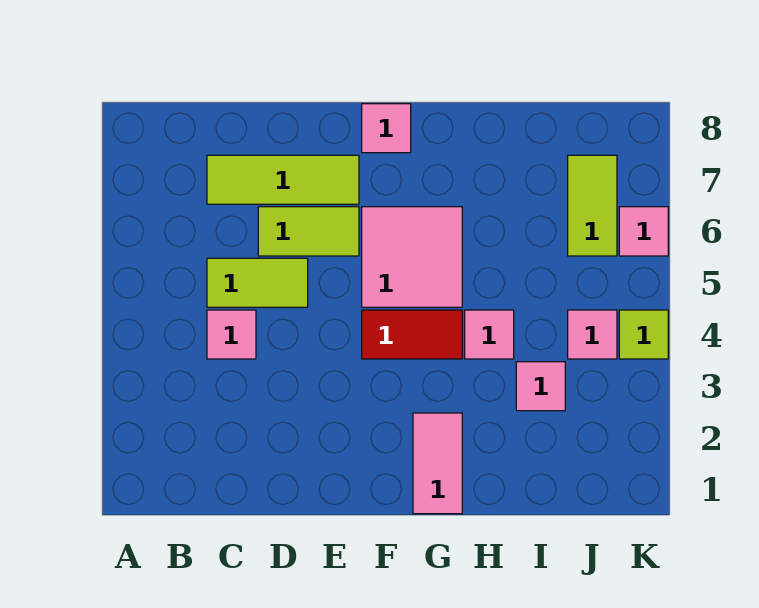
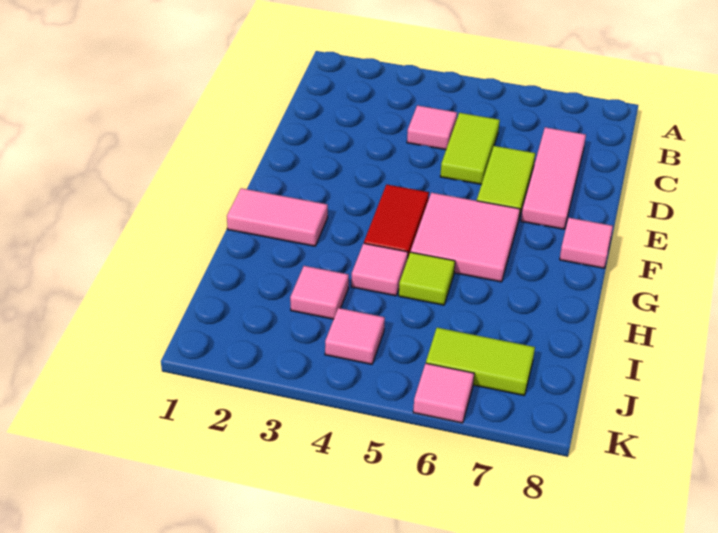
lime 1x3 tile [207,155,359,204] -> pink 1x3 tile [521,127,586,229]
lime 1x1 tile [619,310,668,359] -> lime 1x1 tile moved to [399,252,455,305]

